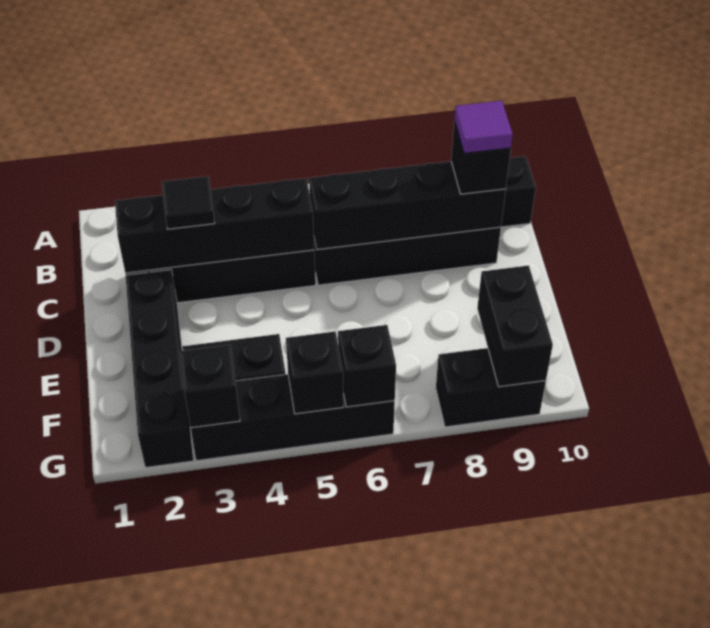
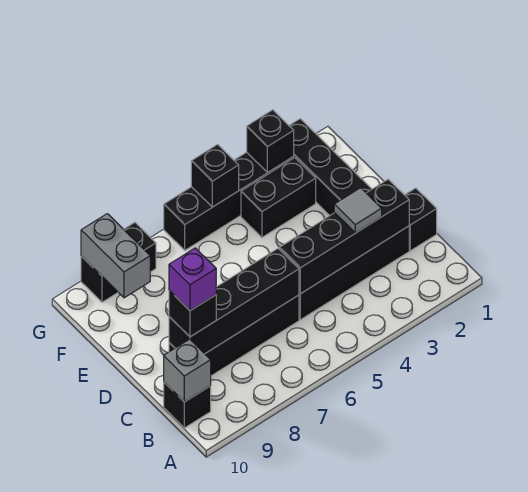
none -> grey 1x1 brick [164,339,211,402]
black 1x1 tile [162,176,215,229] -> grey 1x1 tile [334,188,382,233]
purple 1x1 tile [454,101,513,153] -> purple 1x1 brick [169,248,216,311]
black 1x2 brick [477,265,553,387] -> grey 1x2 brick [81,214,150,298]
black 1x1 brick [338,325,396,407] -> black 1x1 brick moved to [405,188,437,251]

